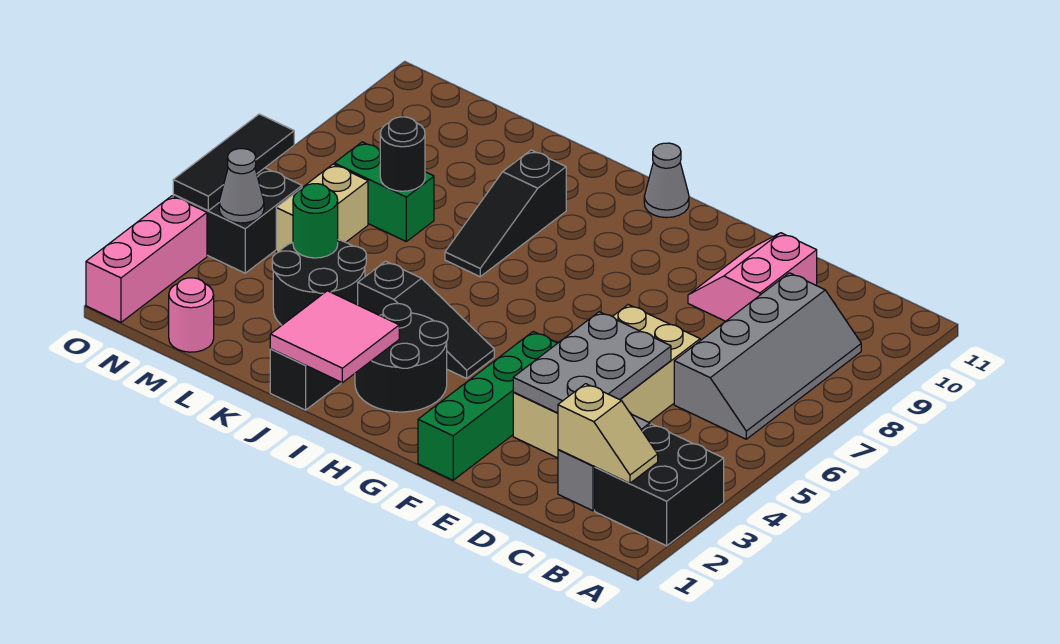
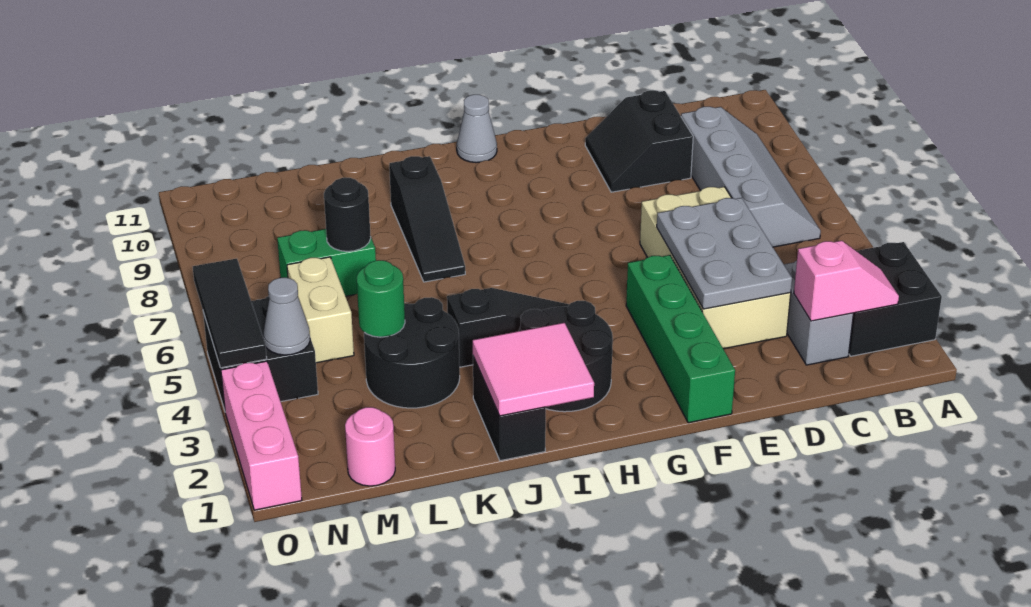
tan 1x2 slope [558,384,658,483] -> pink 1x2 slope [794,241,899,321]
pink 2x2 slope [688,233,817,321] -> black 2x2 slope [585,90,693,192]

